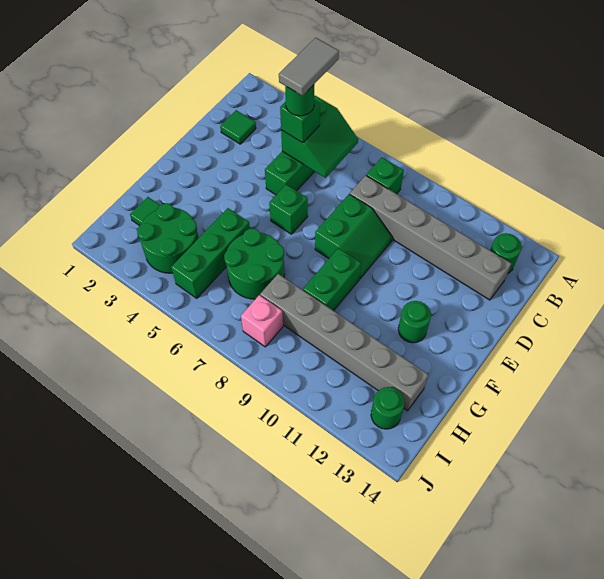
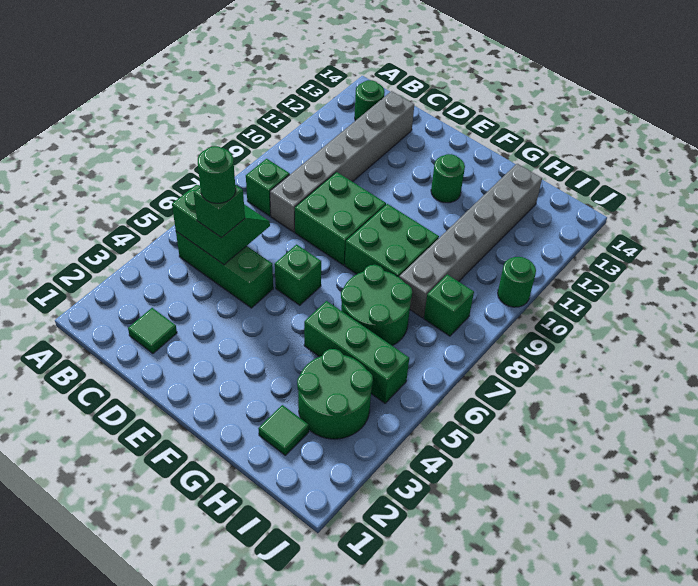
grey 1x2 tile [279,38,339,96] -> none
green 2x2 slope [315,194,393,279] -> green 2x2 brick [295,172,386,265]
green 1x2 brick [303,248,361,311] -> green 2x2 brick [345,204,439,277]
pink 1x1 brick [241,295,283,347] -> green 1x1 brick [424,274,474,336]
green 1x1 round brick [371,387,405,429] -> green 1x1 round brick moved to [498,257,536,307]

